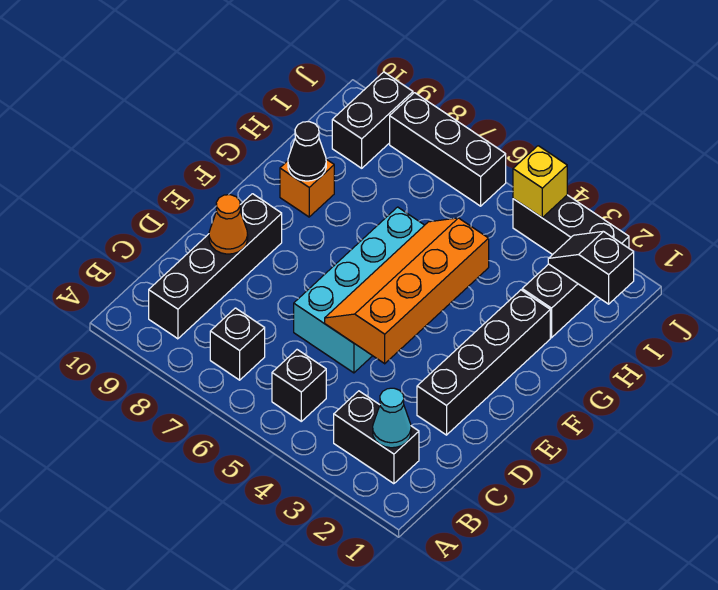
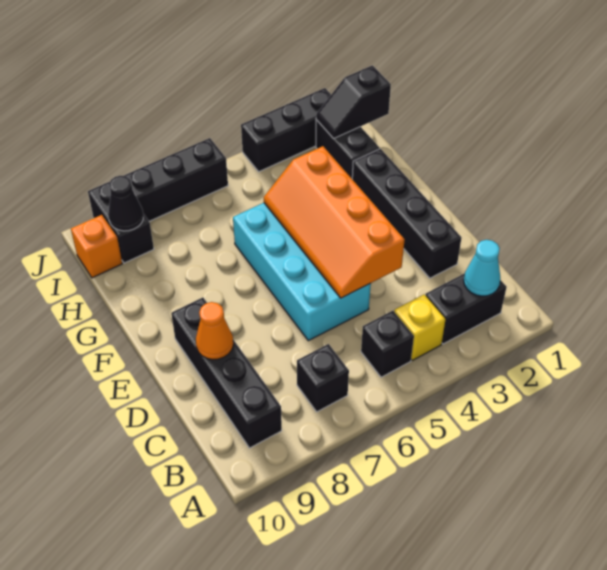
orange 1x1 brick [280,159,334,217] -> orange 1x1 brick moved to [71,215,122,278]
black 1x1 cone [288,122,326,181] -> black 1x1 cone moved to [108,176,143,231]
yellow 1x1 brick [513,146,567,217] -> yellow 1x1 brick moved to [394,295,446,360]

